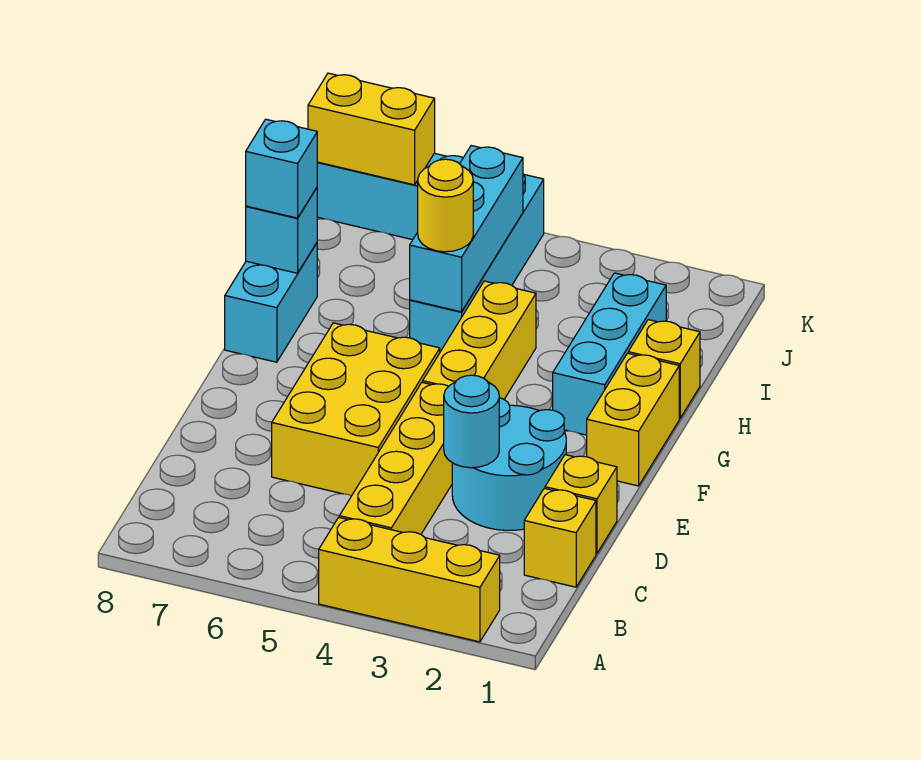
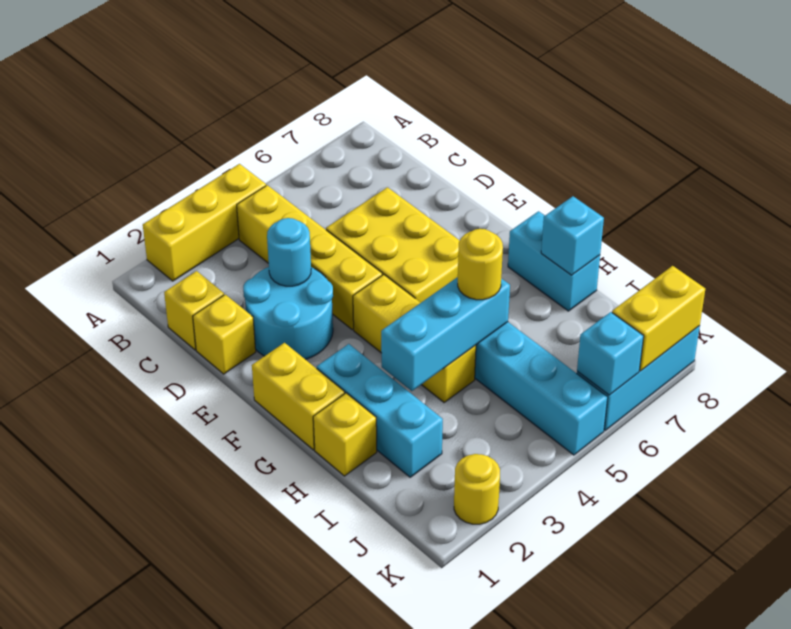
cyan 1x3 brick [410,146,523,312] -> cyan 1x3 brick turned to [381,277,510,391]
cyan 1x1 brick [246,119,317,218] -> cyan 1x1 brick moved to [577,312,644,395]
none -> yellow 1x1 round brick [454,454,500,524]

